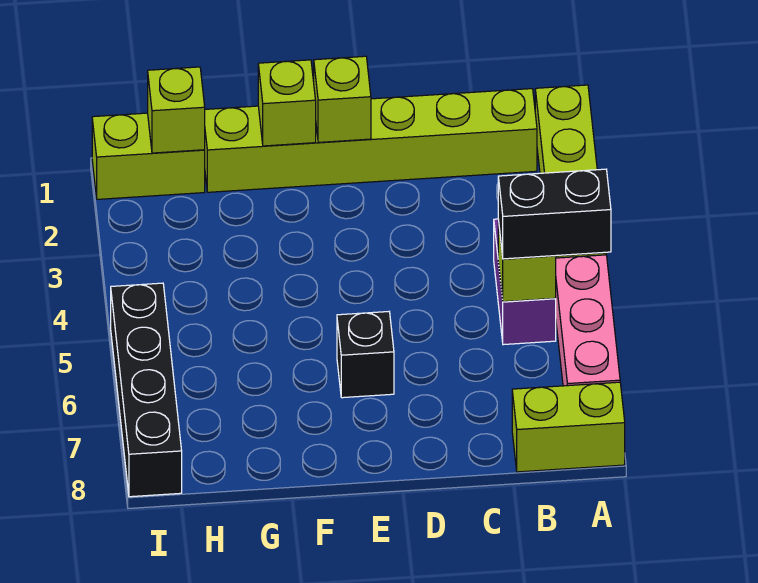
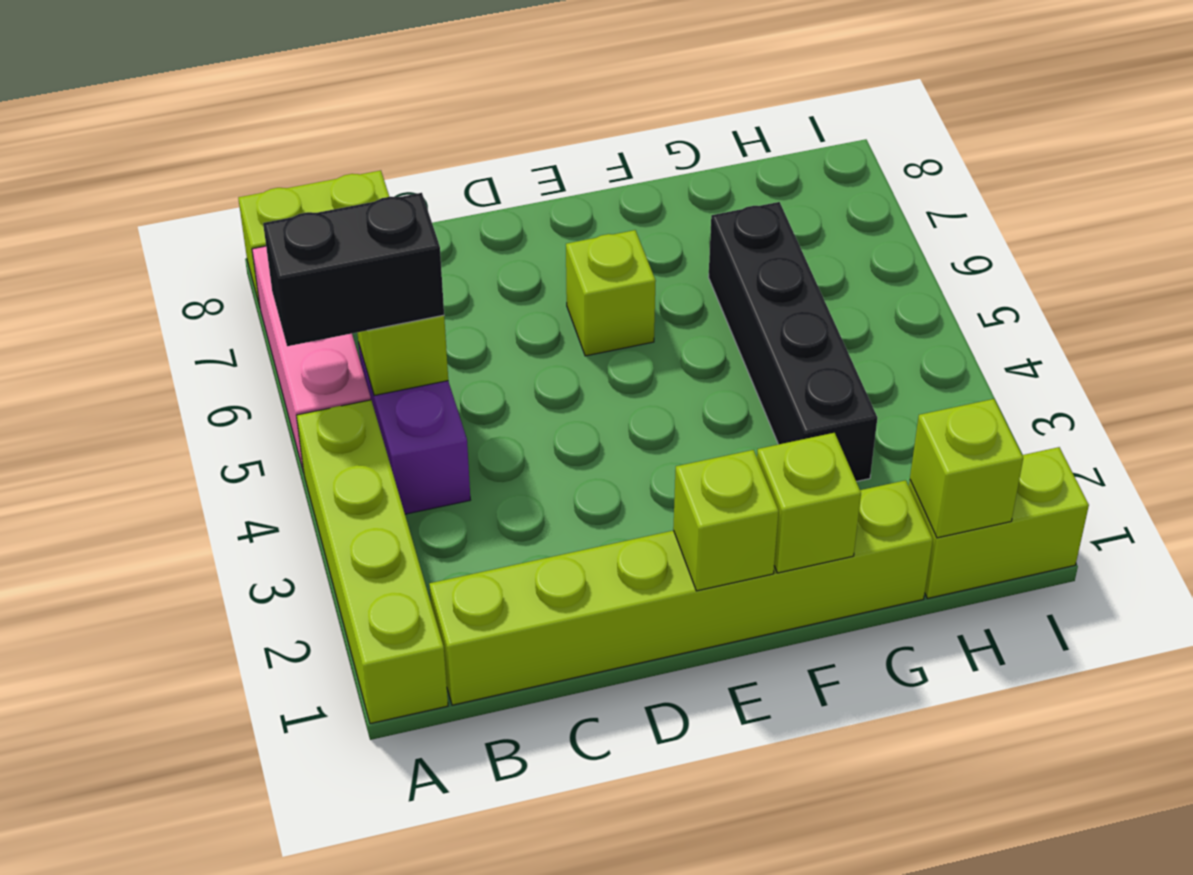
black 1x1 brick [337,312,394,398] -> lime 1x1 brick [566,230,656,356]
black 1x4 brick [111,283,182,497] -> black 1x4 brick moved to [709,202,877,481]

